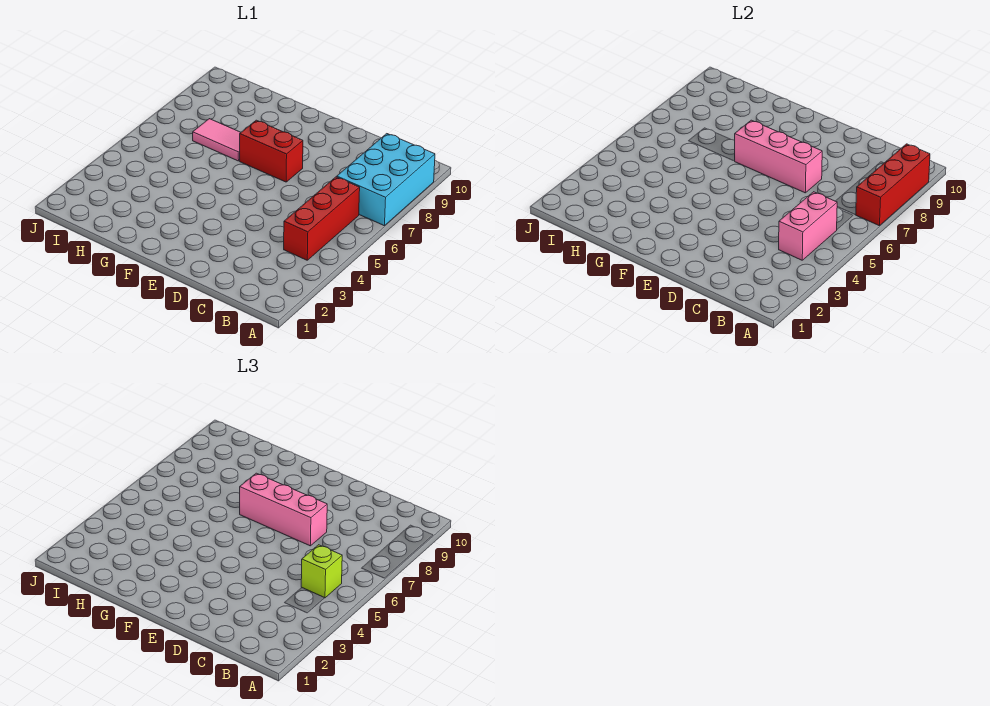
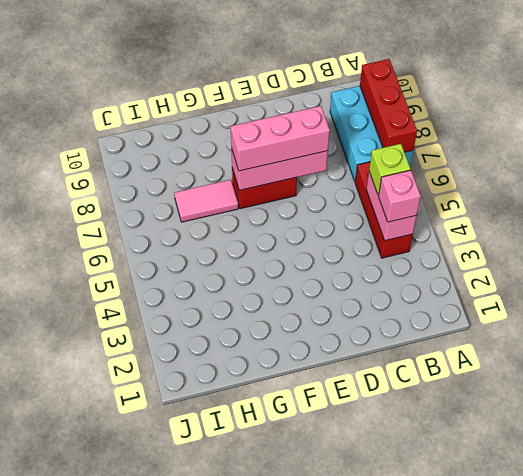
none -> pink 1x1 brick [379,170,421,222]

